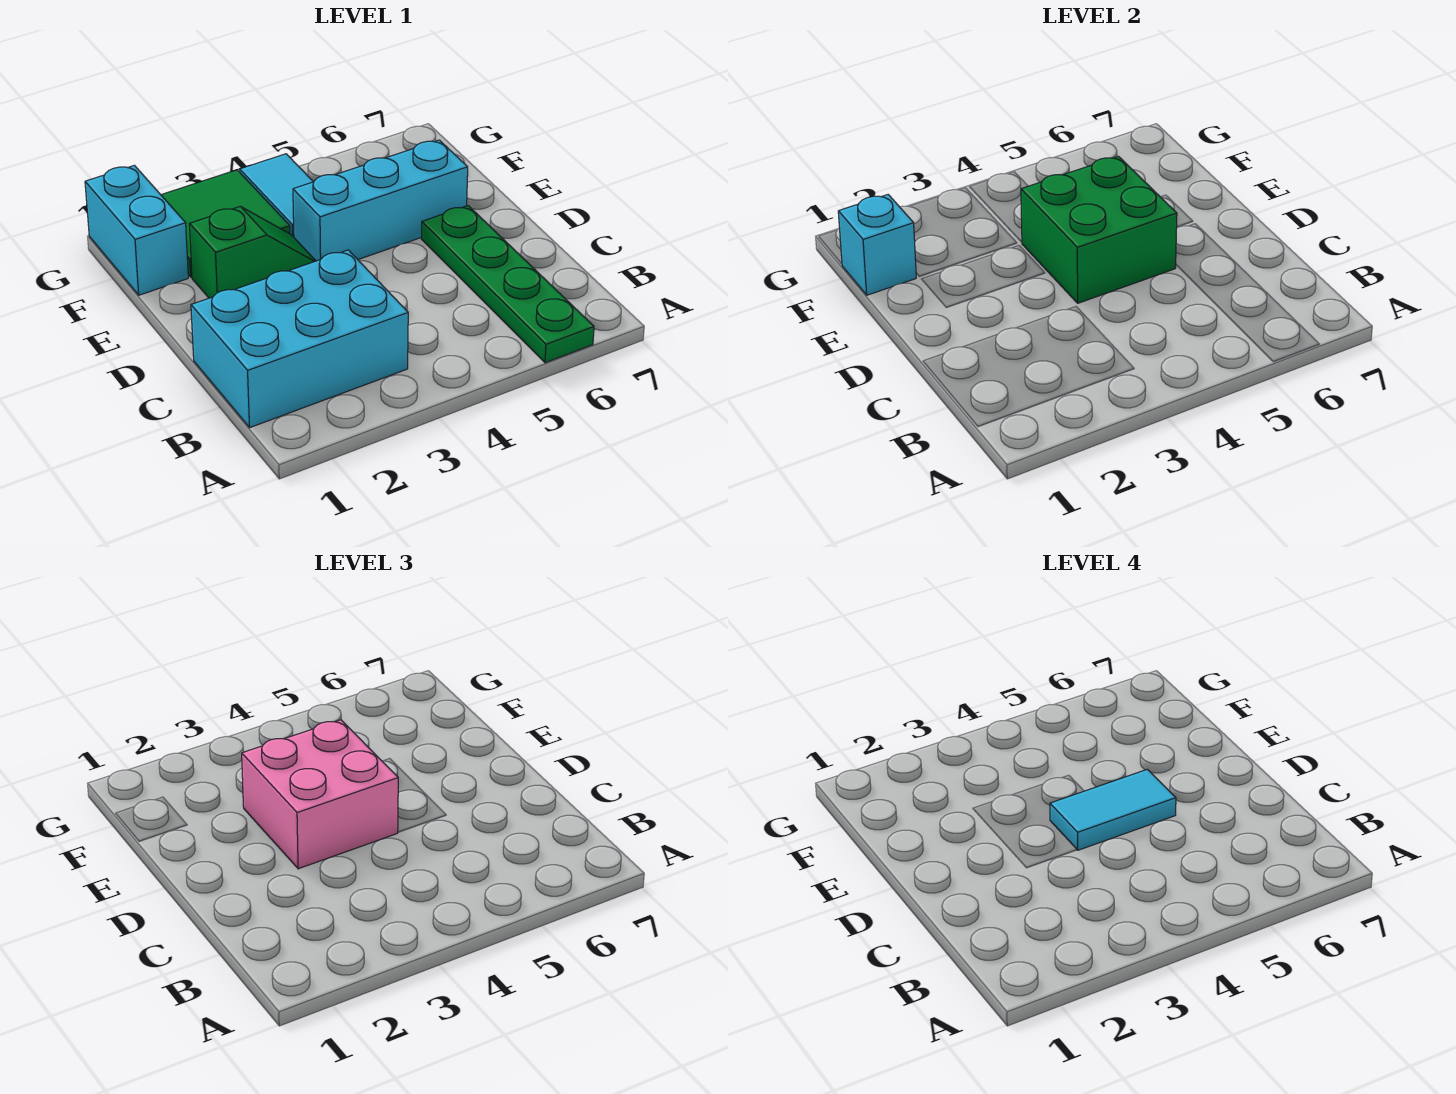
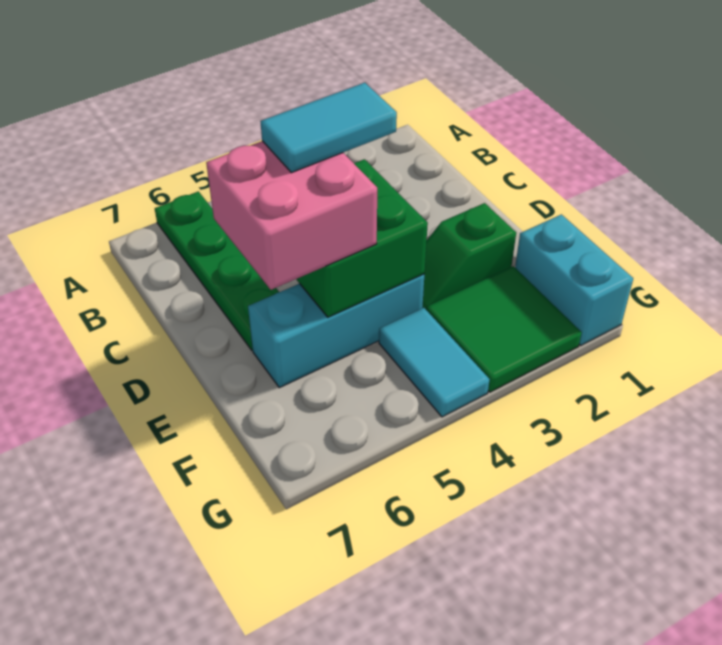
cyan 2x3 brick [191,250,408,427] -> none
pink 2x2 brick [242,720,398,869] -> pink 2x2 brick moved to [206,141,377,290]
cyan 1x1 brick [838,195,916,295] -> none

